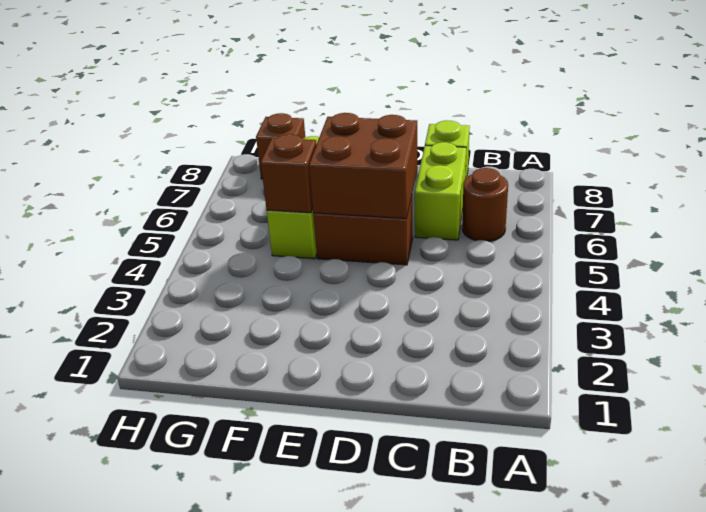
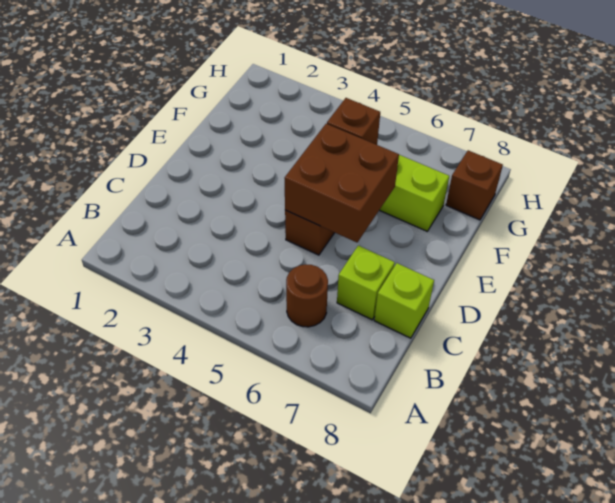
lime 1x2 brick [415,142,466,240] -> lime 1x1 brick [337,246,395,320]

